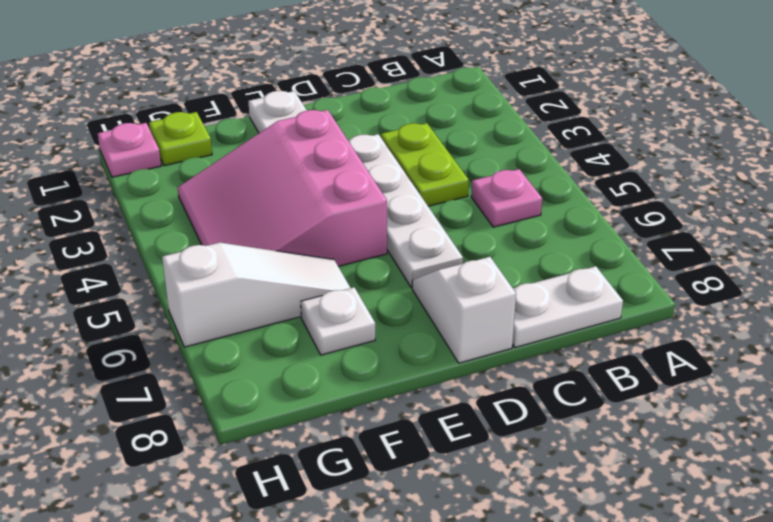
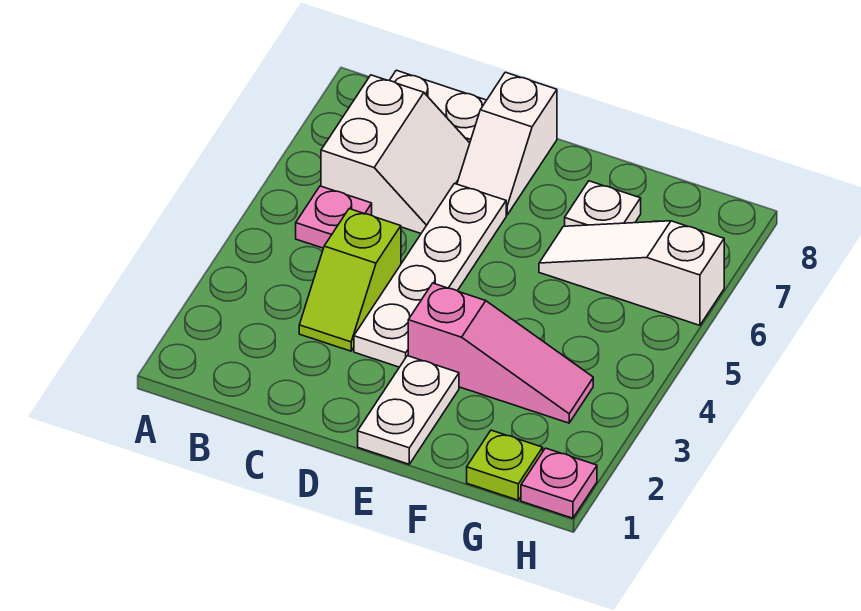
none -> white 2x2 slope [321,75,470,233]
lime 1x2 plate [381,123,469,206] -> lime 1x2 slope [299,209,401,351]
pink 3x3 slope [178,110,387,266] -> pink 1x3 slope [408,283,593,423]

